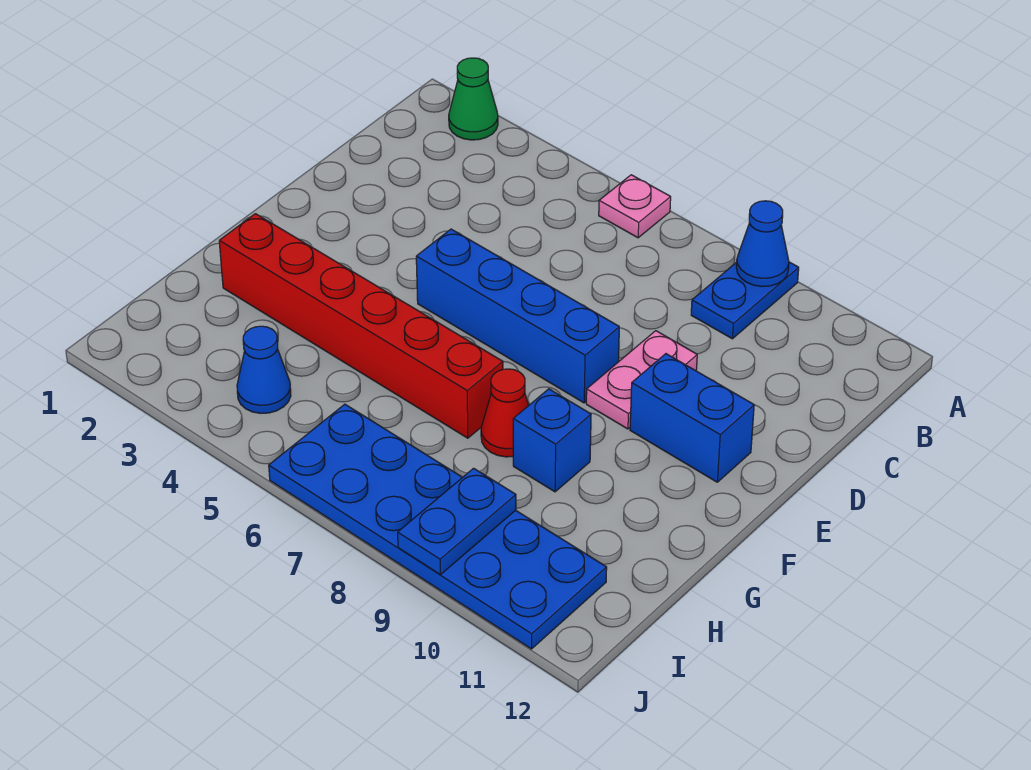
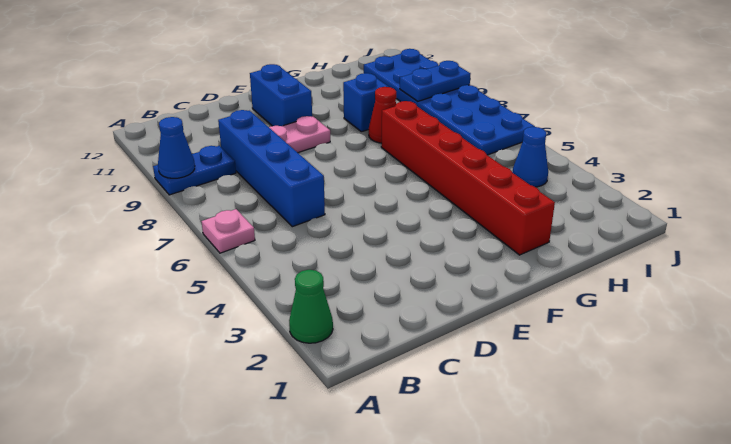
blue 1x4 brick [416,229,619,403] -> blue 1x4 brick moved to [218,110,325,227]

